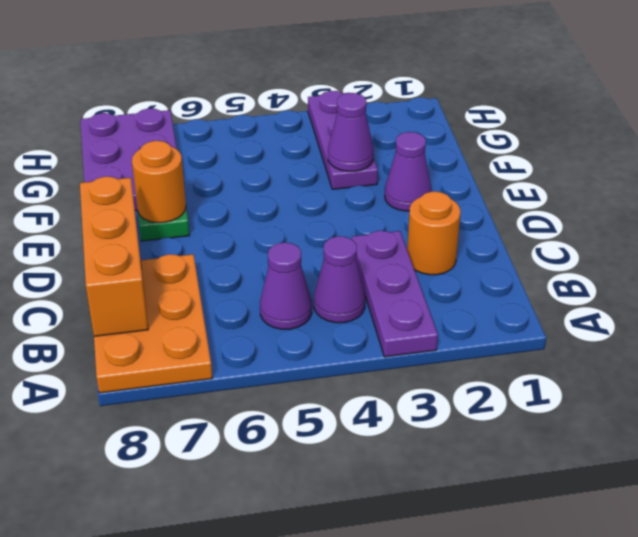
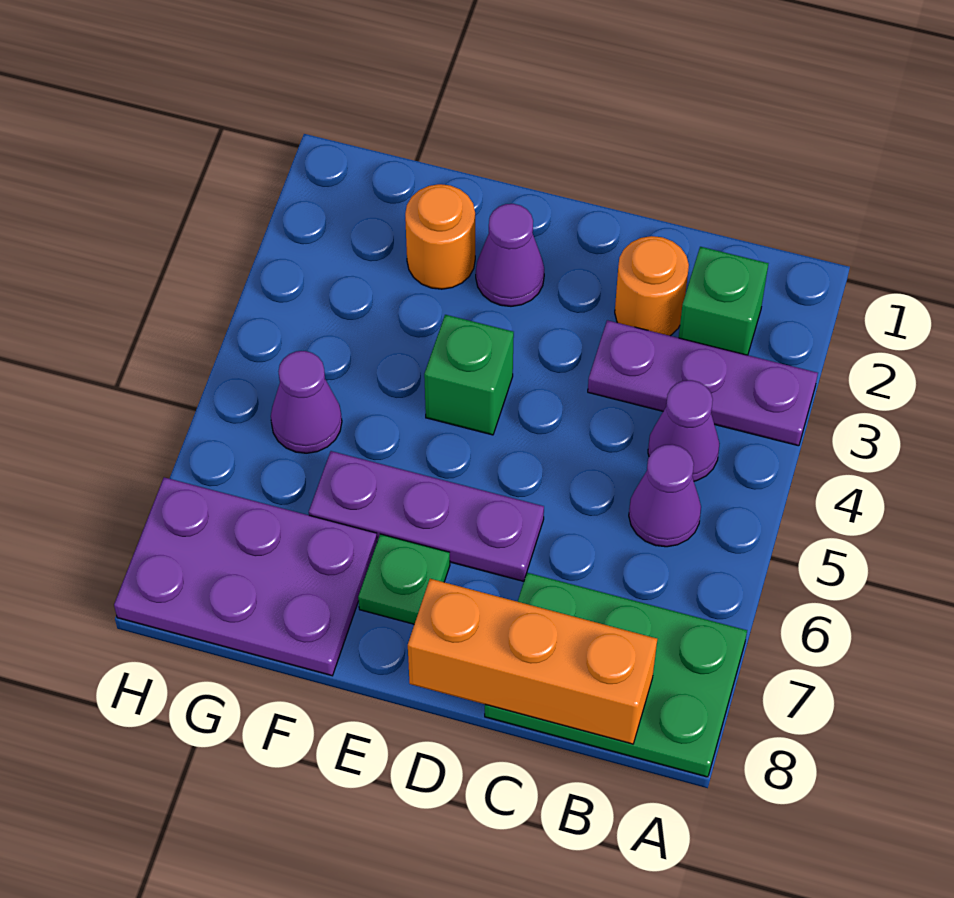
orange 2x3 plate [94,254,212,393] -> green 2x3 plate [485,573,747,777]
none -> green 1x1 brick [679,247,768,355]
none -> green 1x1 brick [424,315,514,435]
orange 1x1 round brick [132,141,186,223] -> orange 1x1 round brick moved to [405,184,475,289]
purple 1x3 plate [308,91,378,189] -> purple 1x3 plate moved to [309,451,544,581]
purple 1x1 cone [328,93,374,171] -> purple 1x1 cone moved to [271,351,342,453]

